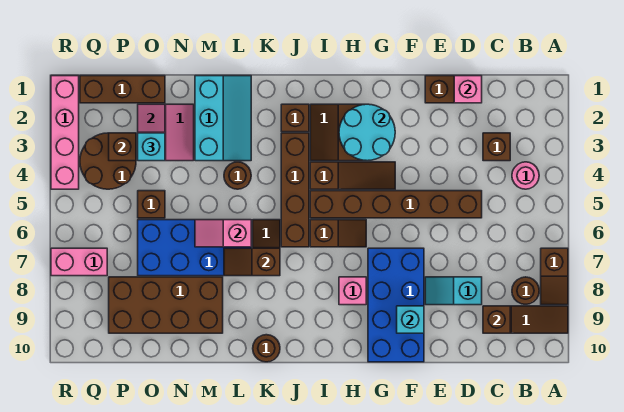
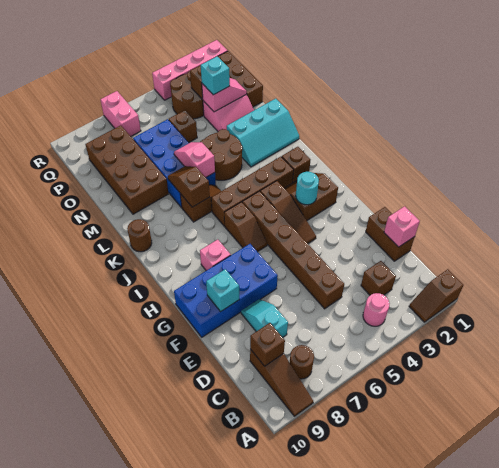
brown 1x2 slope [541,248,568,305] -> brown 1x2 slope moved to [409,269,463,322]
cyan 2x2 round brick [339,104,395,161] -> cyan 1x1 round brick [296,172,319,205]
brown 1x1 round brick [224,162,251,189] -> brown 2x2 round brick [200,129,242,180]

